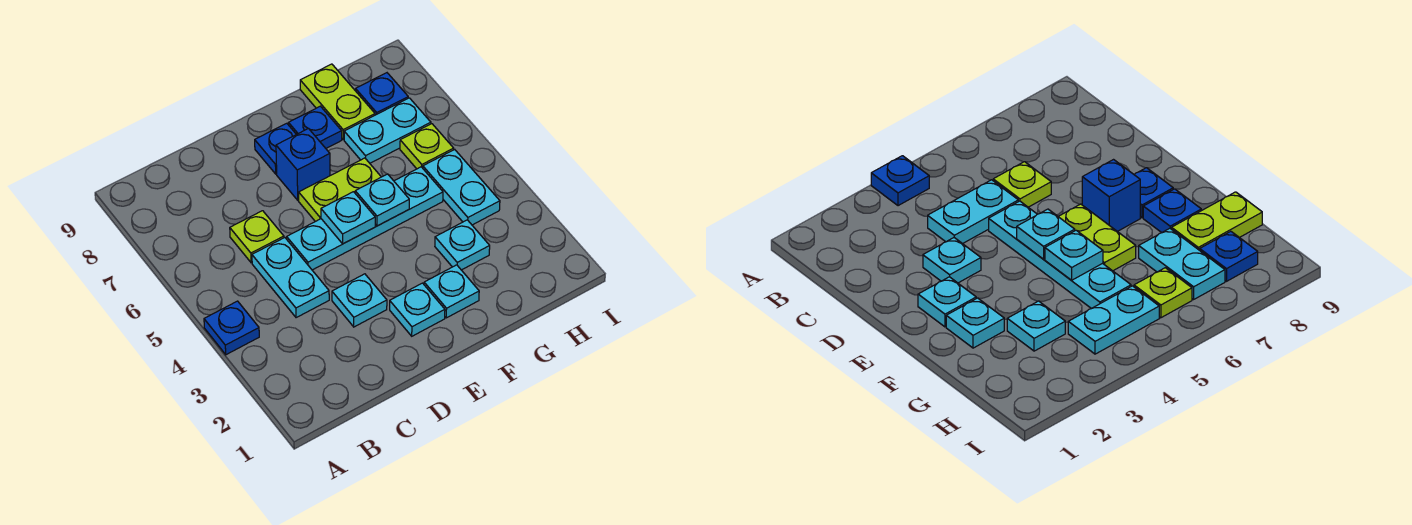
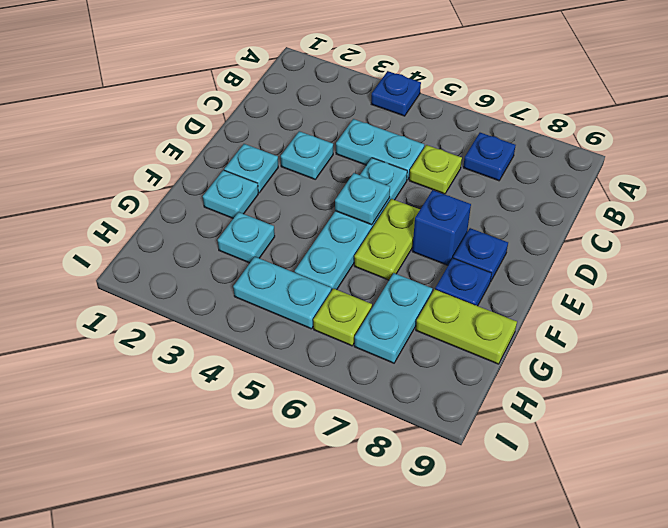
cyan 1x1 plate [355,174,409,226] -> none
blue 1x1 plate [356,73,408,115] -> blue 1x1 plate moved to [463,133,516,181]

